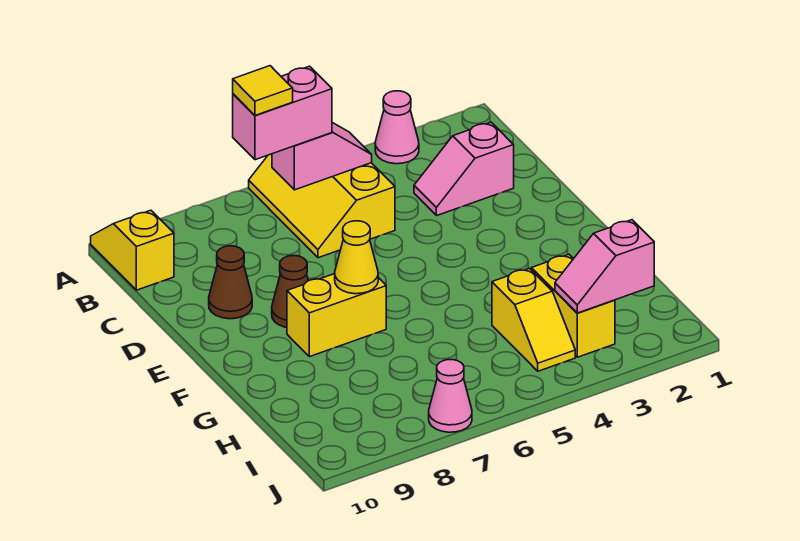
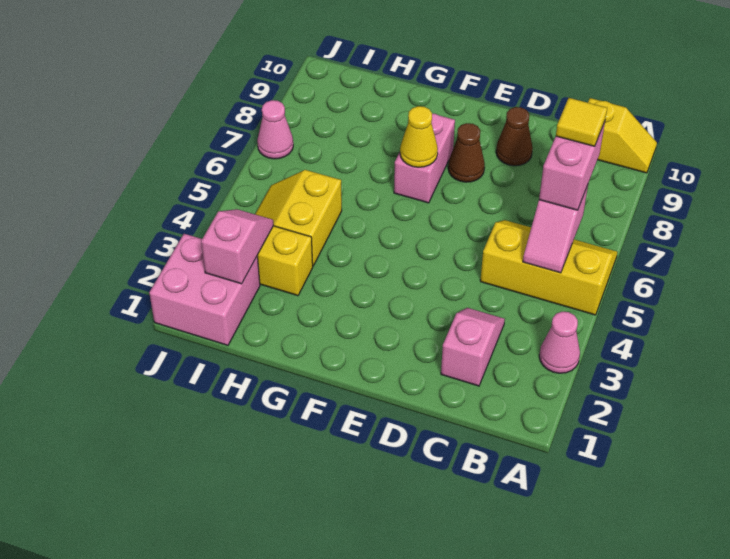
yellow 1x2 brick [287,274,386,357] -> pink 1x2 brick [394,114,455,203]
yellow 1x2 slope [492,268,575,371] -> yellow 2x2 slope [255,170,342,266]
none -> pink 2x2 brick [149,234,260,345]

